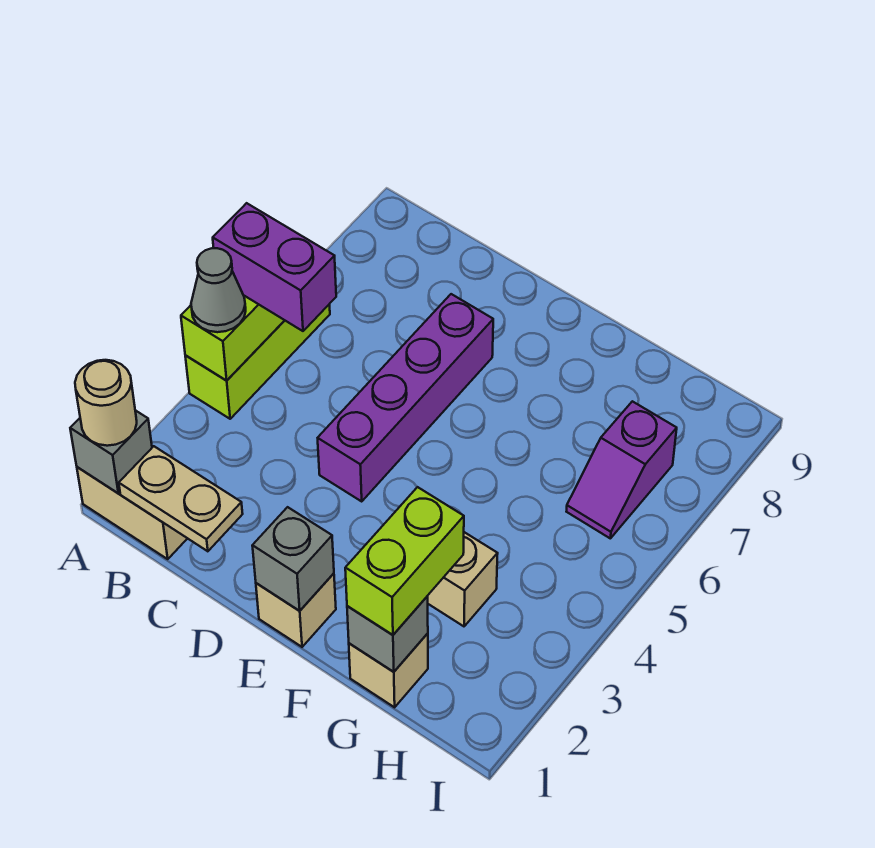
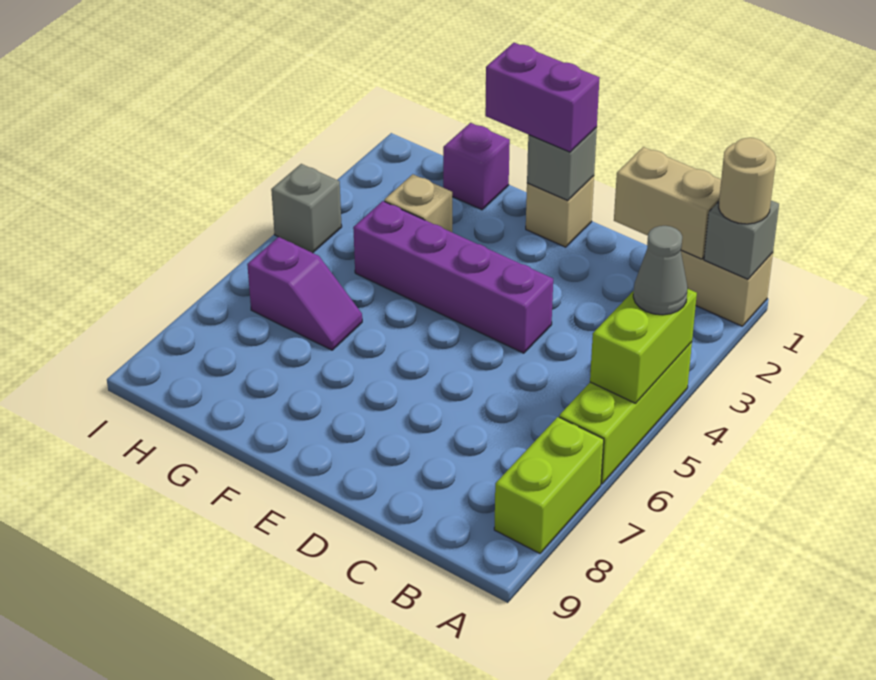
purple 1x2 brick [213,203,336,331] -> purple 1x2 brick moved to [485,43,599,152]
tan 1x2 plate [119,446,243,551] -> tan 1x2 brick [614,147,721,259]
purple 1x4 brick [318,294,493,501] -> purple 1x4 brick turned to [353,201,553,353]
tan 1x1 brick [349,633,428,707] -> purple 1x1 brick [443,123,510,210]
grey 1x1 brick [347,596,428,672] -> grey 1x1 brick moved to [271,164,342,253]
lime 1x2 brick [345,487,464,635] -> lime 1x2 brick moved to [494,417,604,553]
purple 1x2 slope [566,401,677,538] -> purple 1x2 slope turned to [247,237,362,350]

